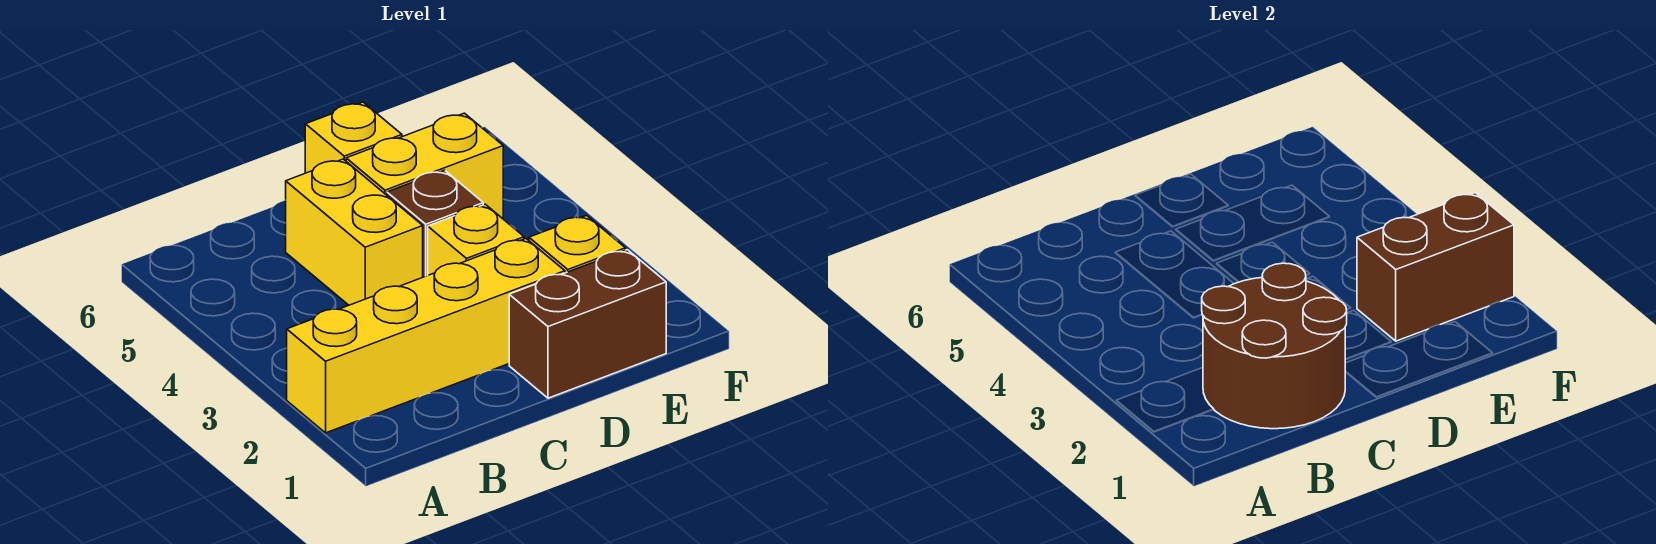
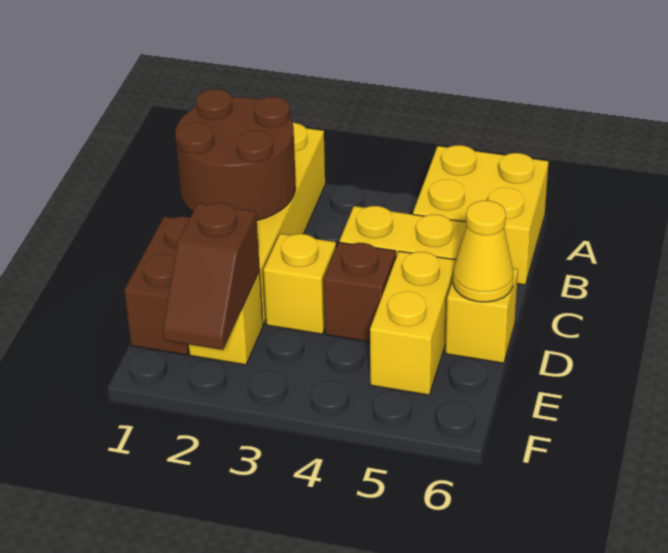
none -> yellow 2x2 brick [413,145,549,285]
none -> yellow 1x1 cone [453,201,513,302]
brown 1x2 brick [1357,193,1514,341] -> brown 1x2 slope [163,203,260,350]

